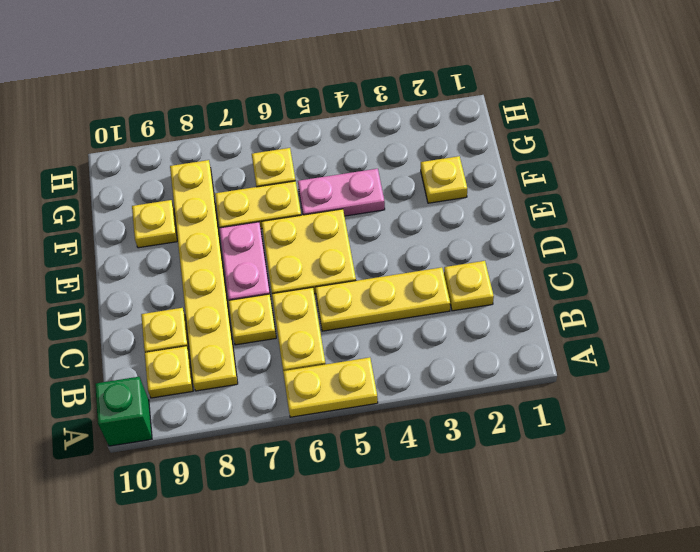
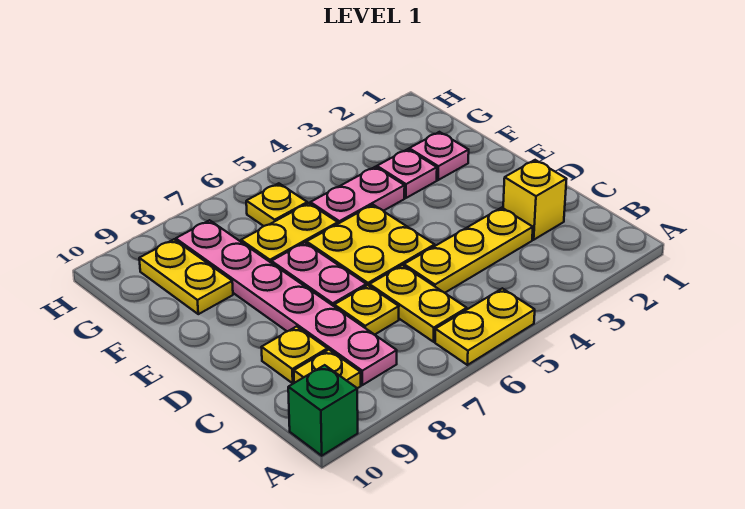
yellow 1x6 plate [170,160,238,391] -> pink 1x6 plate [176,220,397,385]
yellow 1x1 plate [444,261,494,311] -> yellow 1x1 brick [503,160,566,240]
yellow 1x1 plate [421,156,467,203] -> pink 1x1 plate [409,132,469,180]
none -> pink 1x1 plate [377,149,437,198]
yellow 1x1 plate [132,200,177,248] -> yellow 1x2 plate [139,239,233,314]

